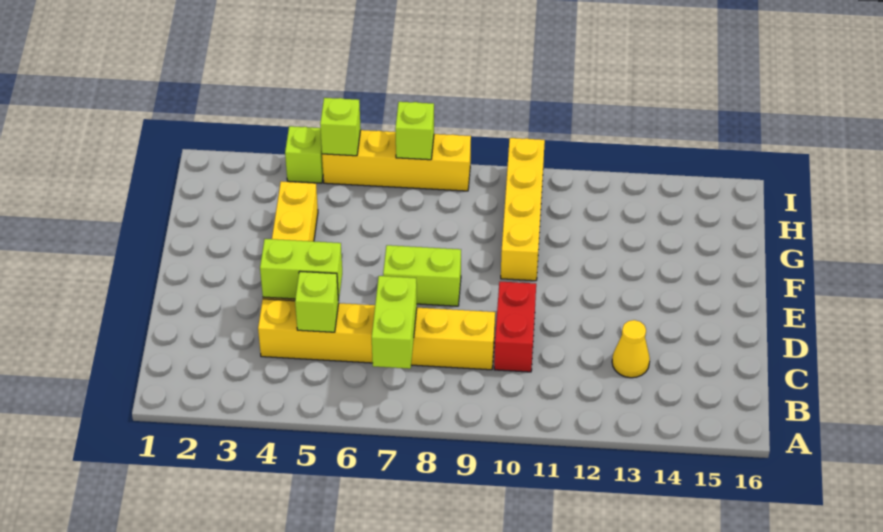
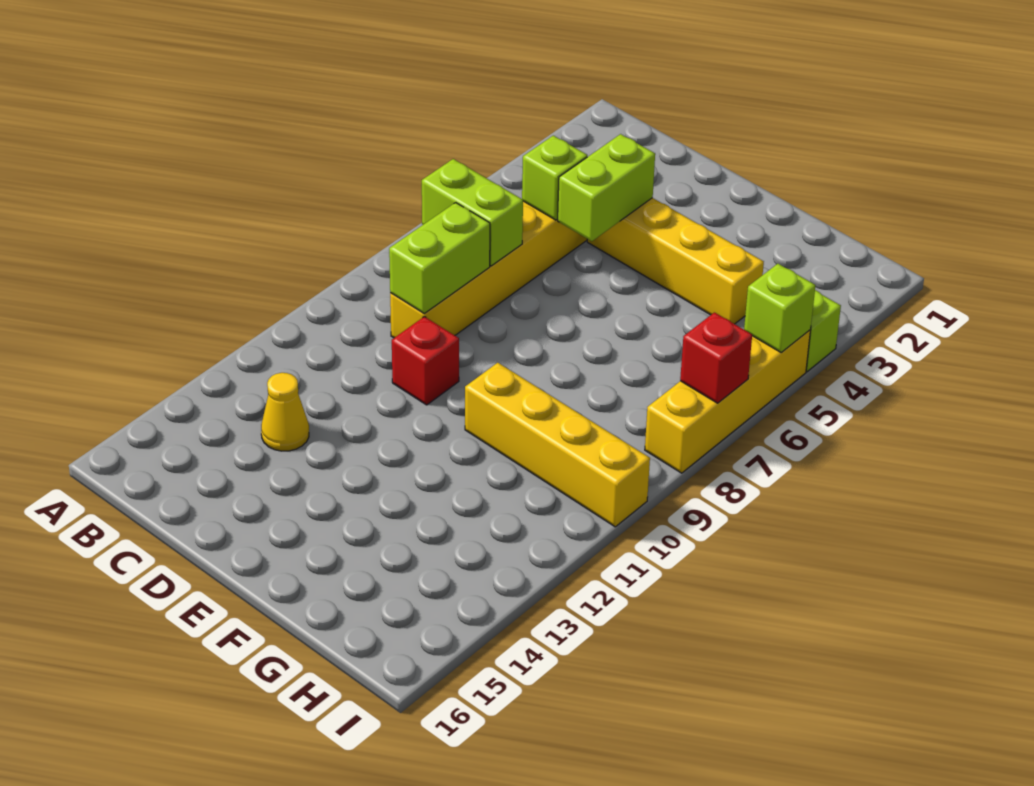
red 1x2 brick [494,282,536,372] -> red 1x1 brick [392,317,459,405]
lime 1x2 brick [383,245,461,306] -> lime 1x2 brick moved to [389,203,490,314]
lime 1x1 brick [395,102,434,160] -> red 1x1 brick [680,312,752,403]

